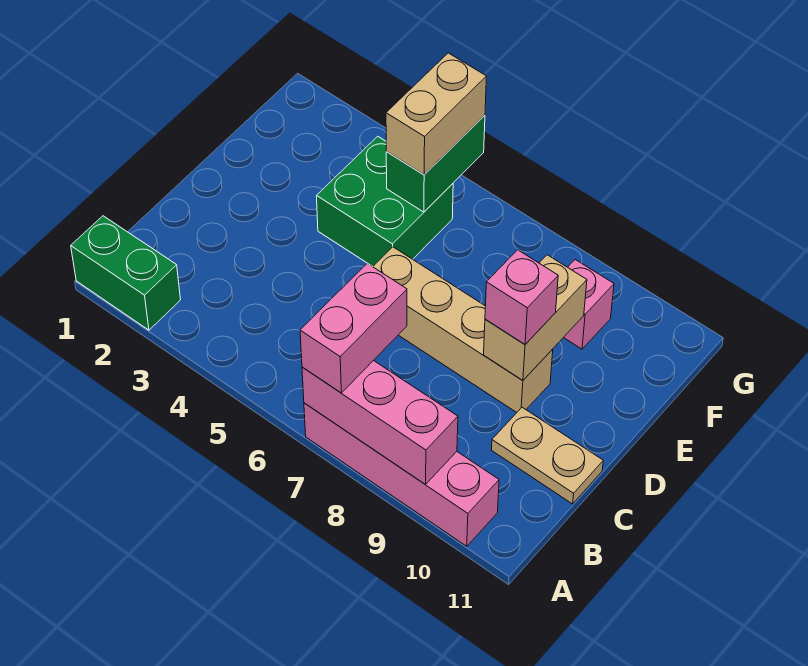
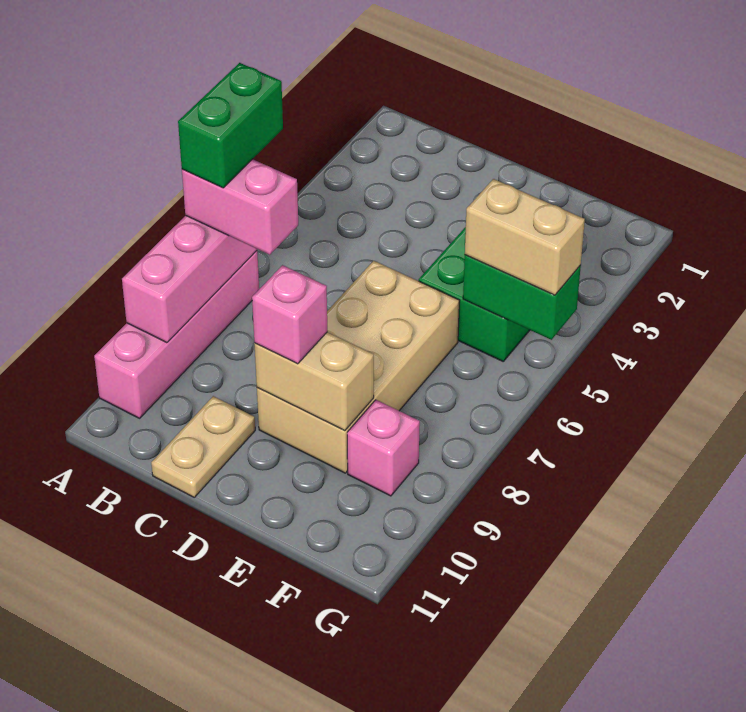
green 1x2 brick [71,216,181,330] -> green 1x2 brick moved to [178,63,283,188]
tan 1x4 brick [373,247,553,412] -> tan 2x4 brick [257,261,459,473]

